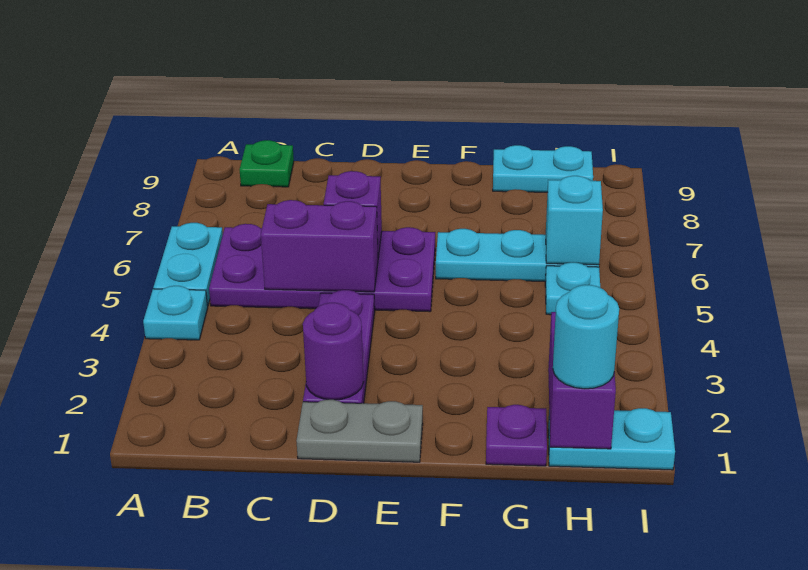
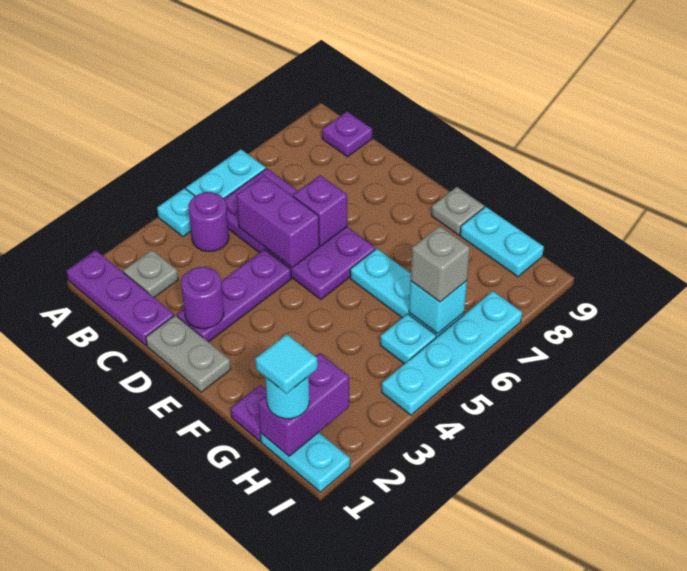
none -> purple 1x3 plate [66,250,174,345]
none -> grey 1x1 plate [123,250,178,297]
none -> purple 1x1 round brick [189,192,229,251]
green 1x1 plate [240,140,294,187] -> purple 1x1 plate [322,112,372,157]
none -> grey 1x1 plate [431,187,484,235]
none -> cyan 1x1 tile [255,334,318,394]
none -> grey 1x1 brick [411,226,470,302]
none -> cyan 1x4 plate [382,291,522,415]

